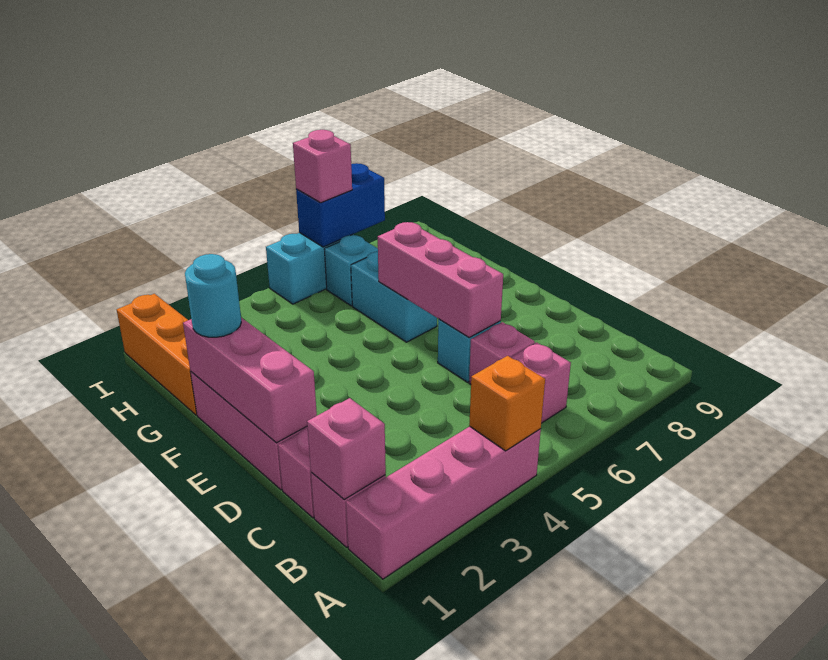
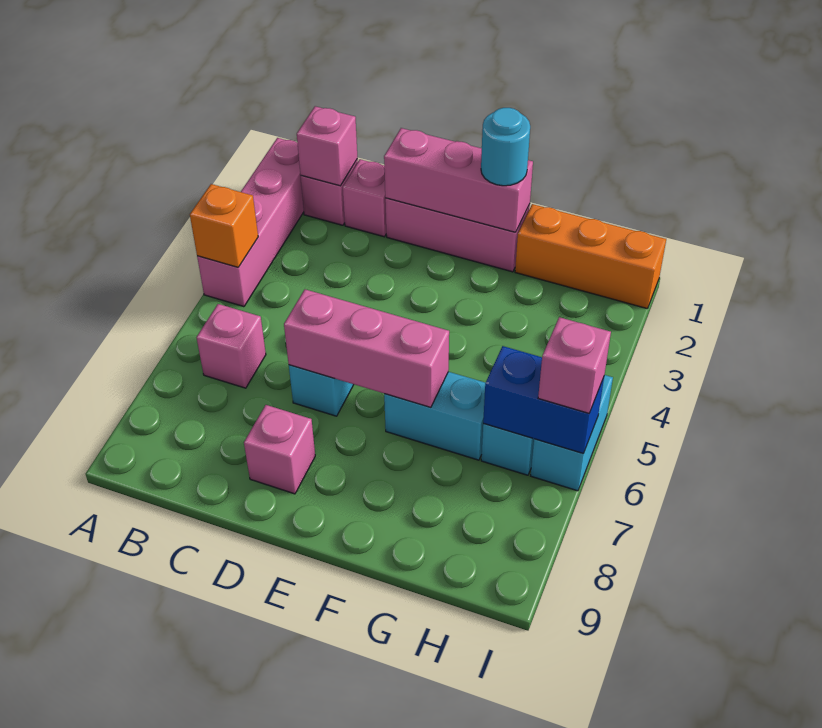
pink 1x1 brick [469,322,535,384] -> pink 1x1 brick moved to [244,405,315,494]
blue 1x2 brick [296,163,385,247] -> blue 1x2 brick turned to [483,346,604,454]

